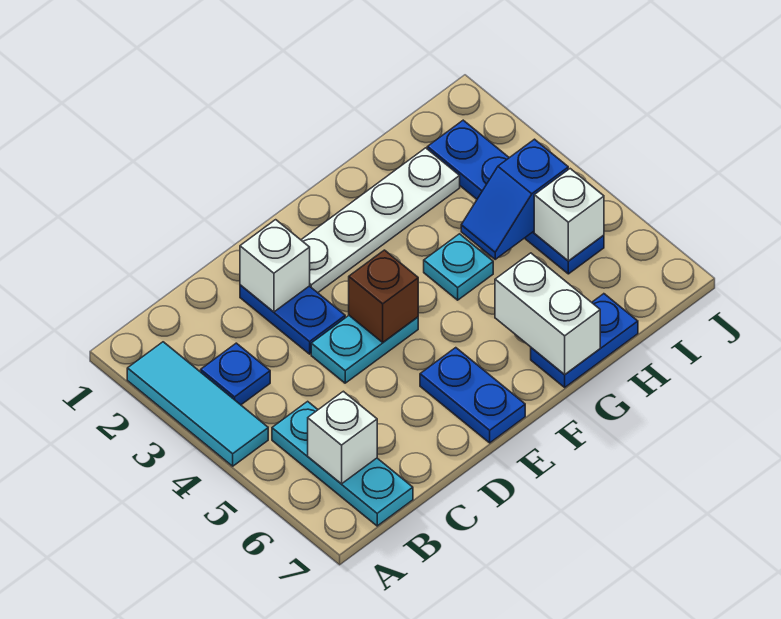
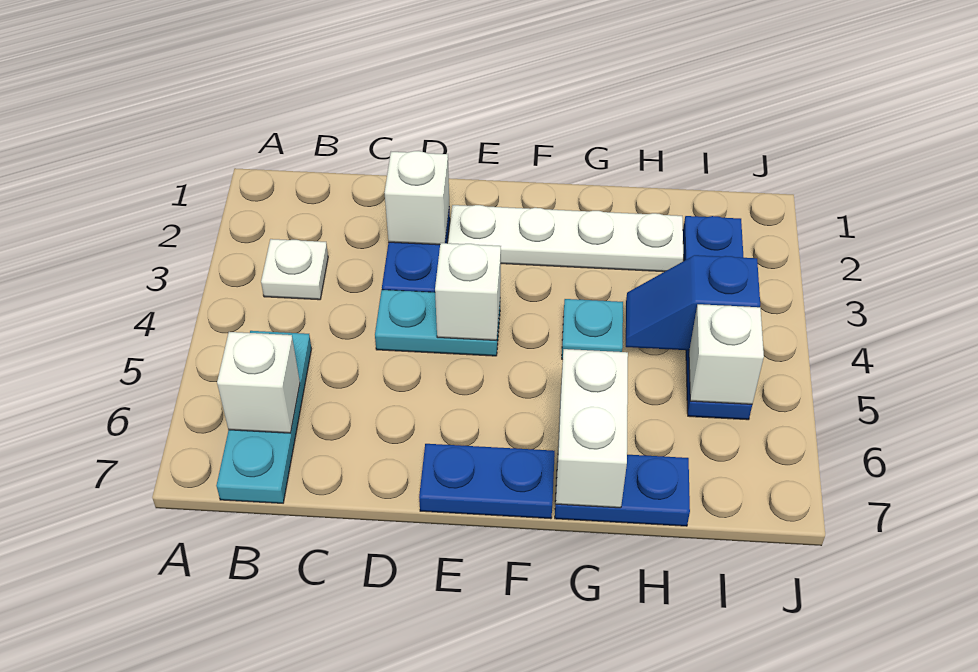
cyan 1x3 tile [127,342,268,466] -> none
blue 1x1 plate [201,343,270,405] -> white 1x1 plate [261,239,328,300]
brown 1x1 brick [349,250,418,342] -> white 1x1 brick [435,243,501,341]
blue 1x2 plate [420,348,525,443] -> blue 1x2 plate turned to [419,444,555,519]

